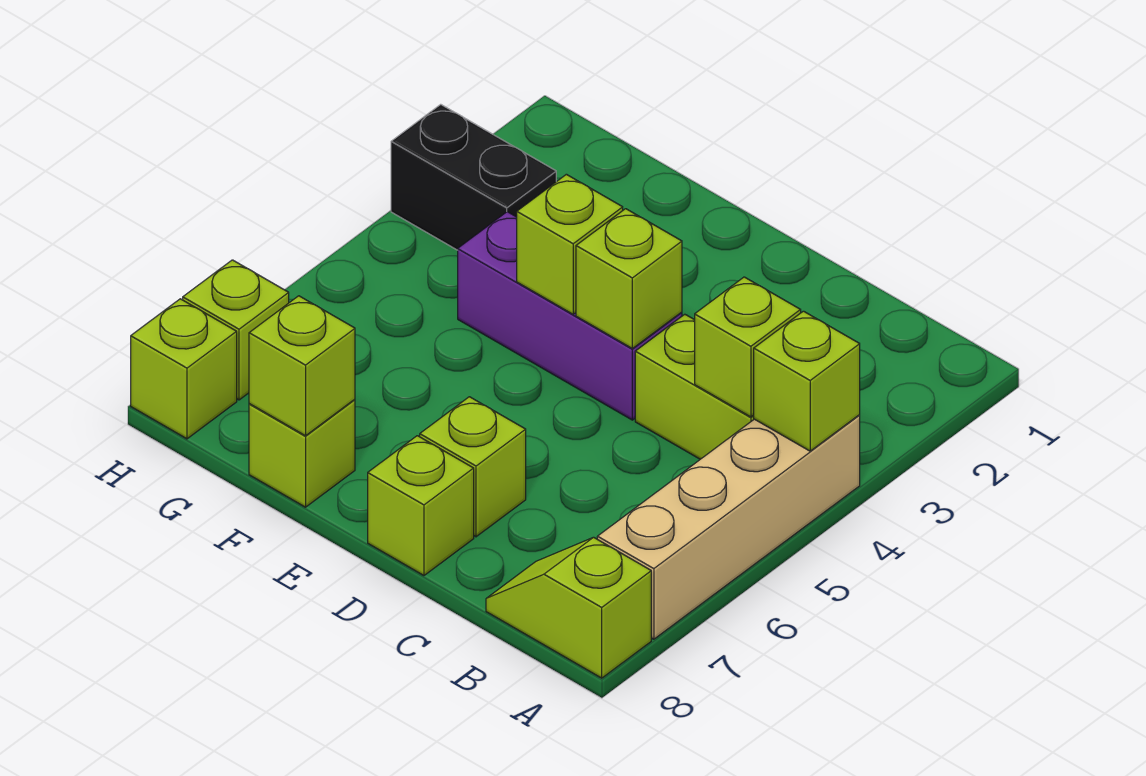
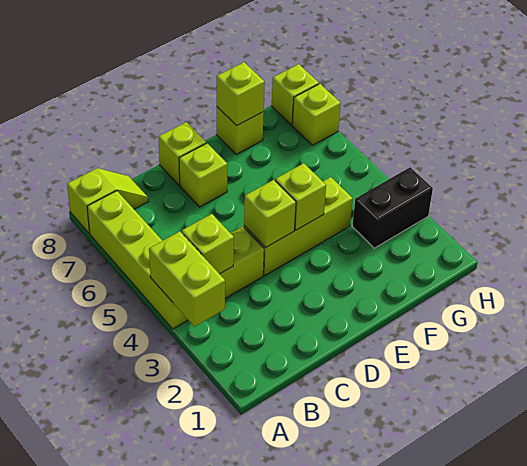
tan 1x4 brick [597,415,860,639] -> lime 1x4 brick [87,191,188,329]
lime 1x1 brick [754,311,860,451] -> lime 1x2 brick [149,231,225,327]
purple 1x3 brick [458,212,682,420] -> lime 1x3 brick [244,177,353,275]

